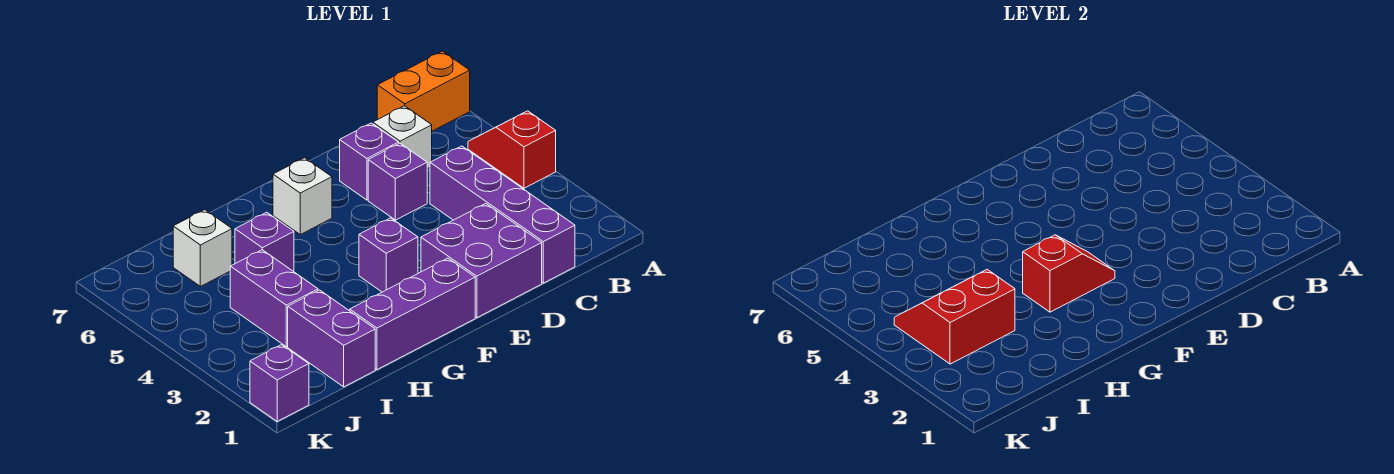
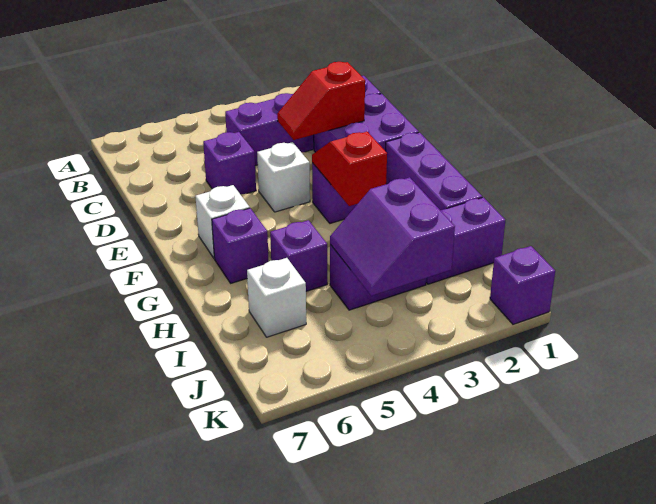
red 1x2 slope [468,111,556,188] -> red 1x2 slope moved to [277,62,365,140]
orange 1x2 brick [377,51,470,131] -> none
white 1x1 brick [373,106,432,169] -> white 1x1 brick moved to [257,142,310,212]
purple 1x1 brick [340,123,399,200] -> purple 1x1 brick moved to [212,208,269,283]
red 2x2 slope [894,270,1015,364] -> purple 2x2 slope [330,177,455,296]

